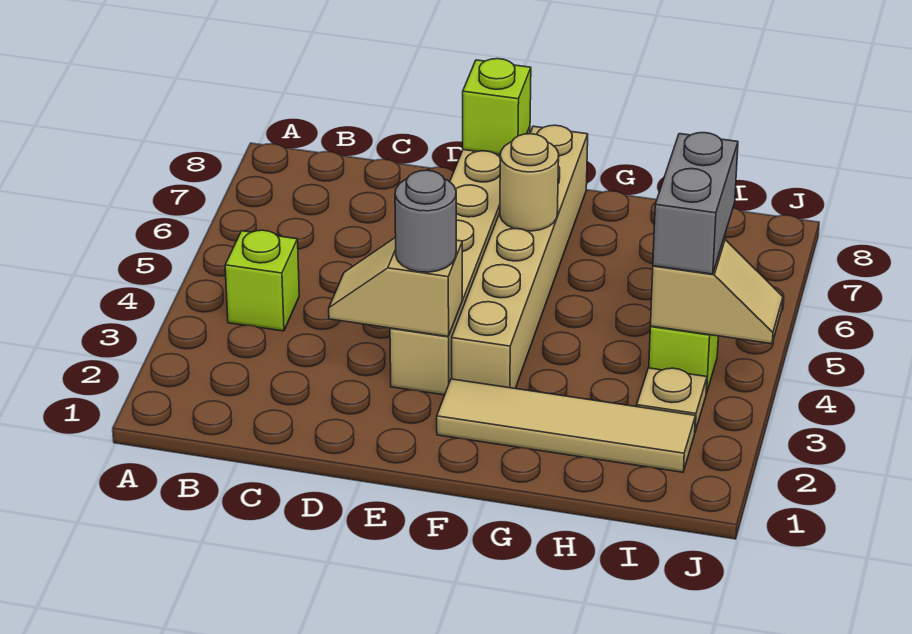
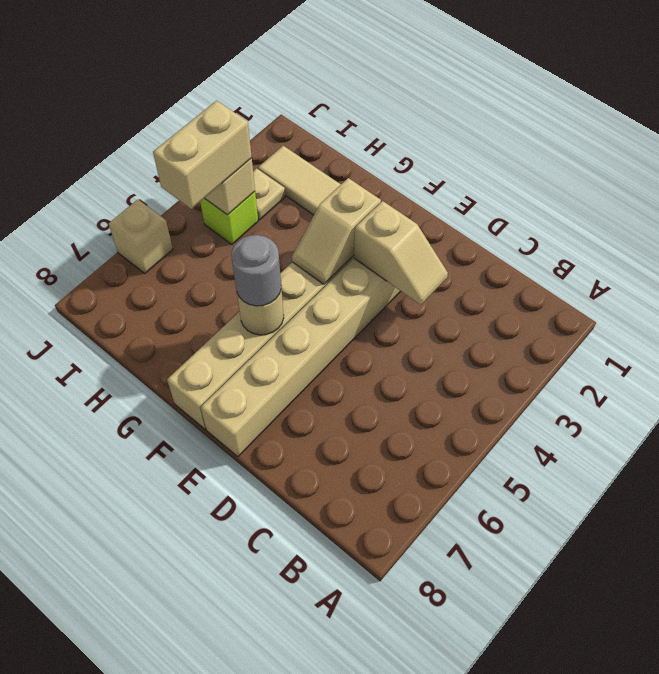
lime 1x1 brick [225,230,299,331] -> none
grey 1x1 round brick [395,170,456,272] -> grey 1x1 round brick moved to [232,235,281,306]
lime 1x1 brick [463,59,531,155] -> none
none -> tan 1x2 slope [292,178,381,284]
grey 1x2 brick [653,133,738,274] -> tan 1x2 brick [153,101,252,209]
none -> tan 1x1 brick [109,200,173,273]

